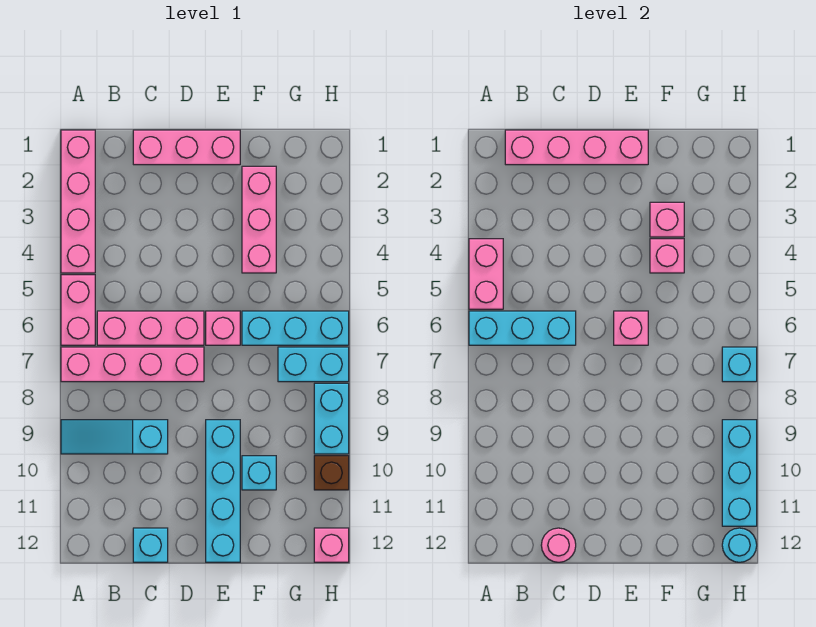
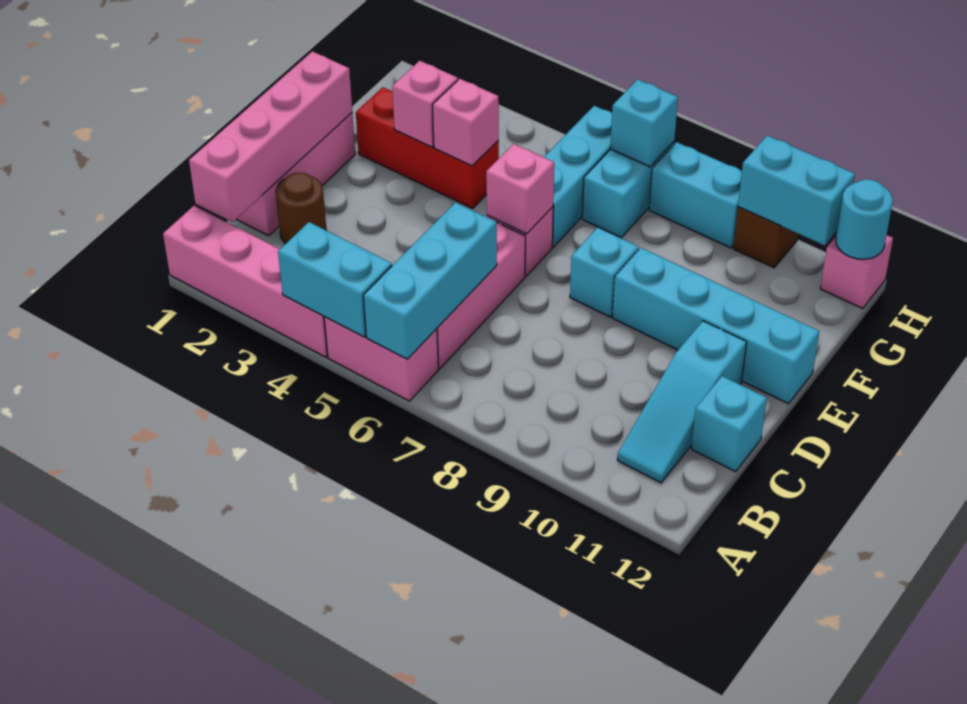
pink 1x2 brick [469,239,503,309] -> cyan 1x2 brick [278,222,392,337]
pink 1x4 brick [61,347,204,382] -> none
cyan 1x3 slope [61,420,168,454] -> cyan 1x3 slope moved to [617,321,747,483]
none -> brown 1x1 round brick [276,173,326,244]
pink 1x1 round brick [541,528,576,562] -> none
pink 1x3 brick [242,166,276,273] -> red 1x3 brick [356,87,499,208]
cyan 1x1 brick [242,456,276,490] -> cyan 1x1 brick moved to [570,228,639,317]
cyan 1x3 brick [722,420,757,526] -> cyan 1x2 brick [738,136,855,246]

